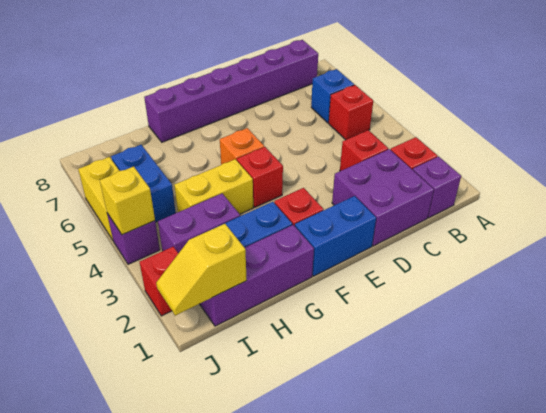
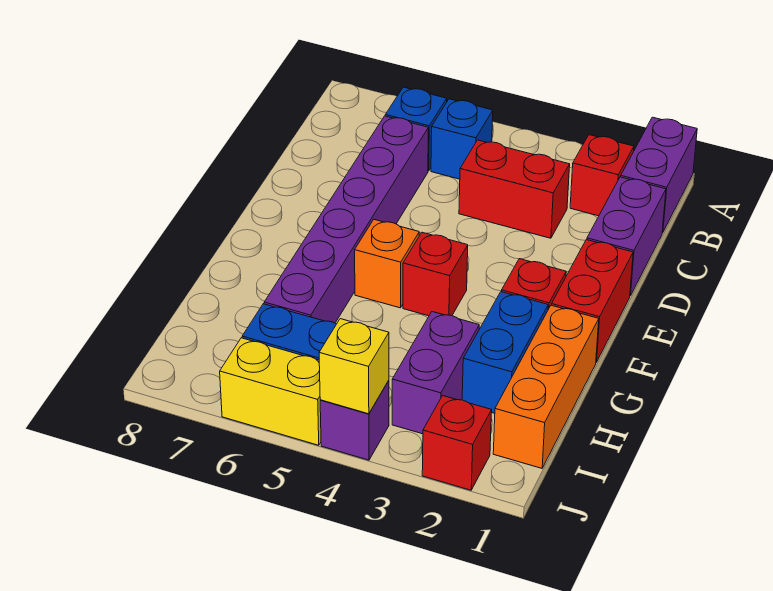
purple 1x1 brick [413,156,461,218] -> purple 1x2 brick [621,117,697,233]
red 1x1 brick [329,85,373,140] -> blue 1x1 brick [431,99,493,179]
purple 1x6 brick [144,40,318,142] -> purple 1x6 brick moved to [264,116,428,323]
purple 2x2 brick [332,149,434,246] -> purple 1x2 brick [587,177,666,296]
red 1x1 brick [340,130,388,171] -> red 1x2 brick [459,140,570,238]
blue 1x2 brick [295,196,376,276] -> red 1x2 brick [552,240,633,362]
purple 1x3 brick [200,225,314,326] -> orange 1x3 brick [493,305,599,468]
yellow 1x2 brick [174,159,253,214] -> none
yellow 1x2 slope [156,224,247,316] -> none

